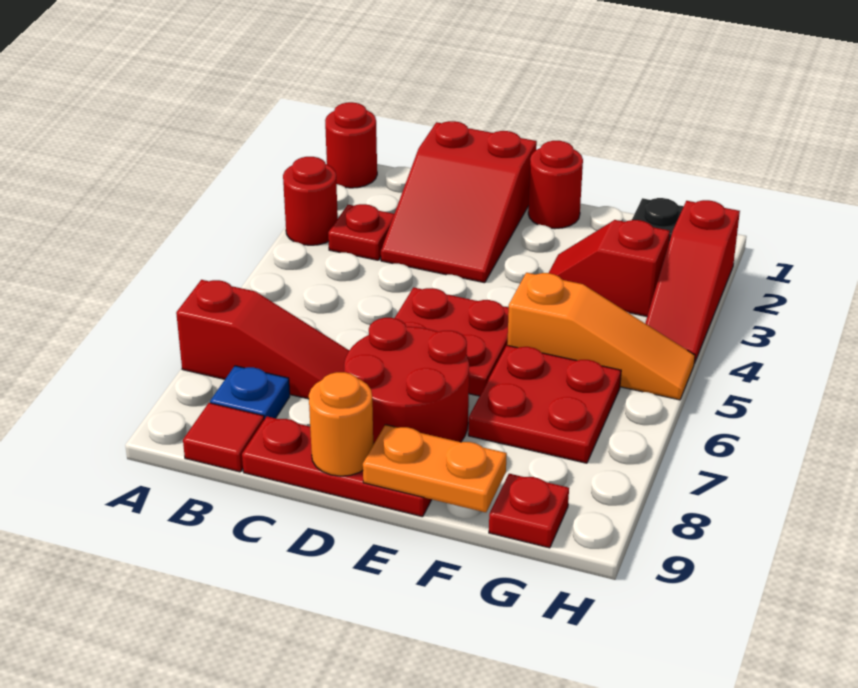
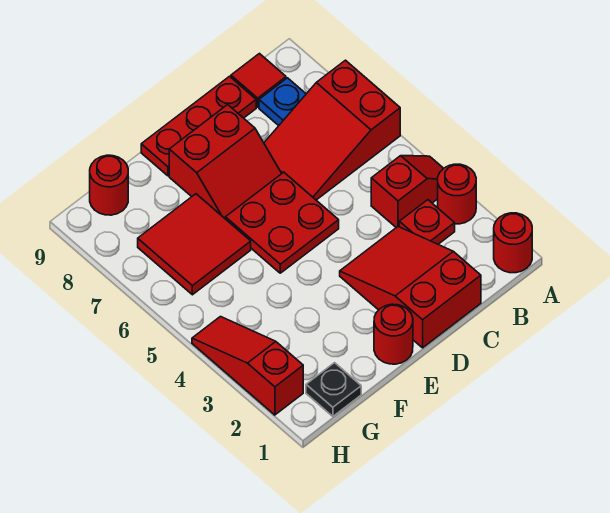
red 1x3 slope [176,280,349,399] -> red 2x3 slope [264,60,400,200]
red 2x2 round brick [344,318,469,442] -> red 2x2 slope [169,105,282,218]
orange 1x1 round brick [309,372,373,476] -> none
orange 1x2 plate [363,425,507,512] -> none
red 1x2 slope [549,220,670,316] -> red 1x2 slope moved to [371,156,443,227]
orange 1x3 slope [507,273,695,400] -> none
red 2x2 plate [468,345,621,463] -> red 2x2 tile [138,194,251,295]
red 1x1 plate [489,474,569,548] -> red 1x1 round brick [90,155,128,215]

